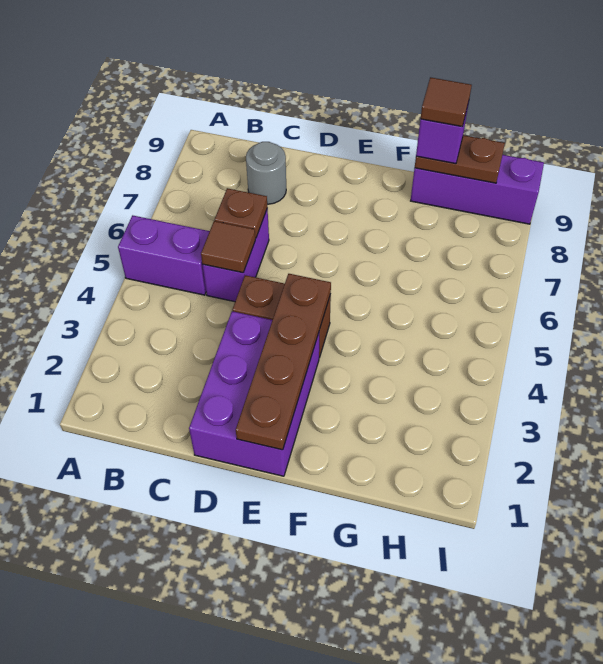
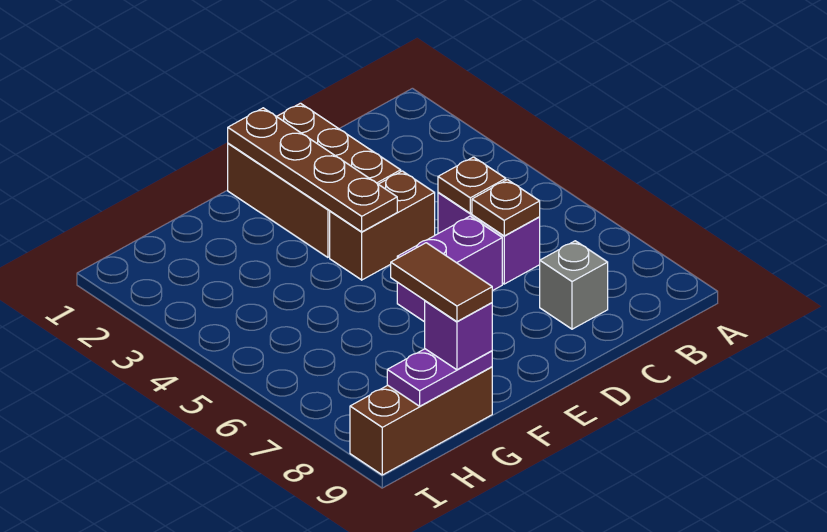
purple 1x2 brick [118,215,210,295] -> purple 1x2 brick moved to [397,216,502,322]
brown 1x1 tile [201,221,255,273] -> brown 1x1 plate [438,157,506,213]
grey 1x1 round brick [246,142,286,204] -> grey 1x1 brick [540,241,608,329]
purple 2x3 brick [189,311,319,476] -> brown 2x3 brick [228,103,401,257]
purple 1x3 brick [411,155,544,224] -> brown 1x3 brick [350,367,492,475]
brown 1x2 plate [415,135,505,183] -> purple 1x2 plate [387,349,492,406]
brown 1x1 tile [421,77,472,126] -> brown 1x2 tile [391,243,492,322]

